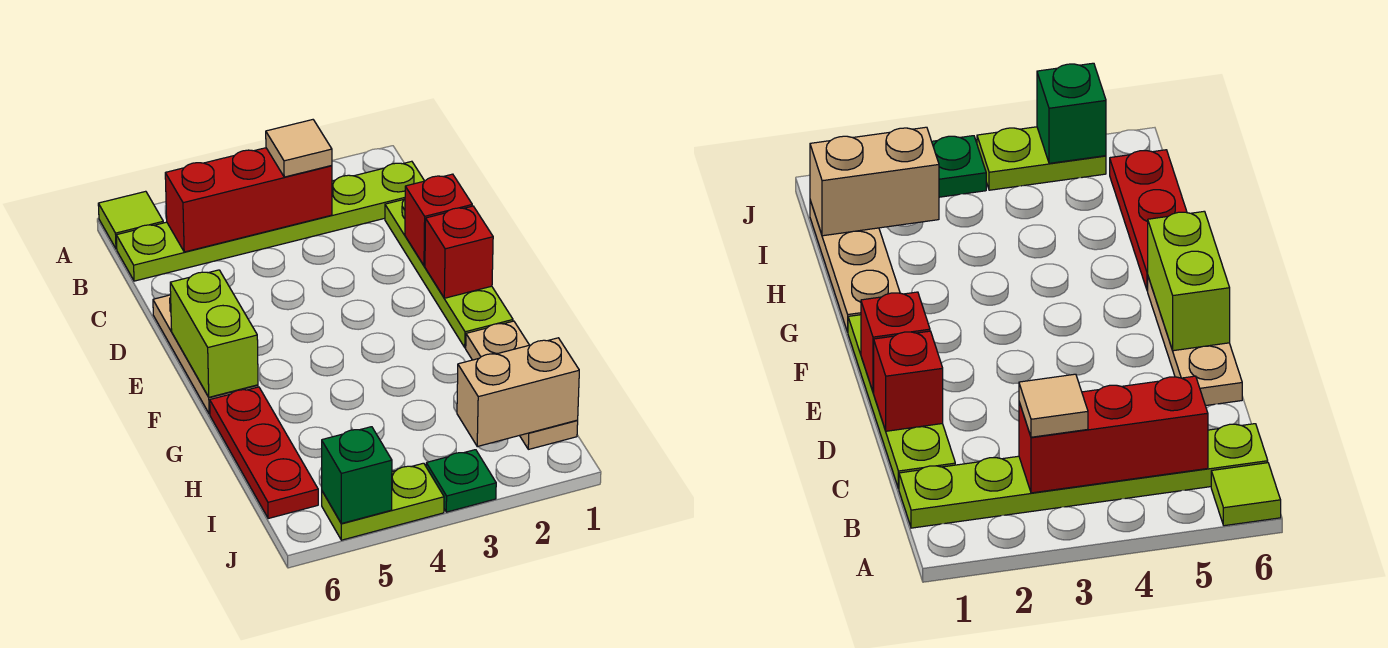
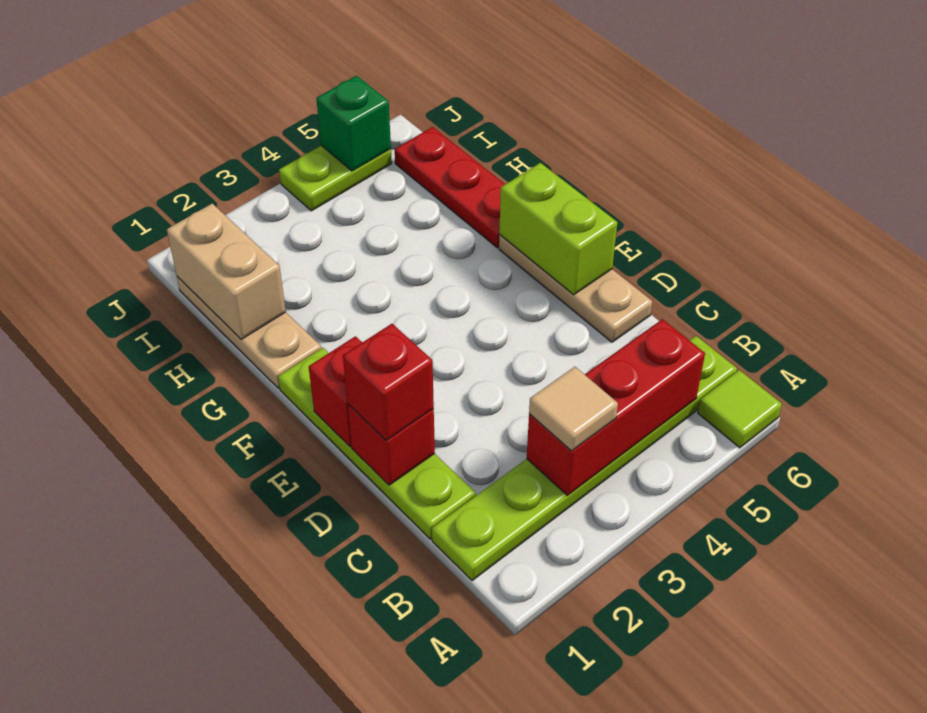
none -> red 1x1 brick [343,324,434,441]
tan 1x2 brick [457,338,579,447] -> tan 1x2 brick turned to [167,204,286,339]
green 1x1 plate [426,450,496,512] -> none

